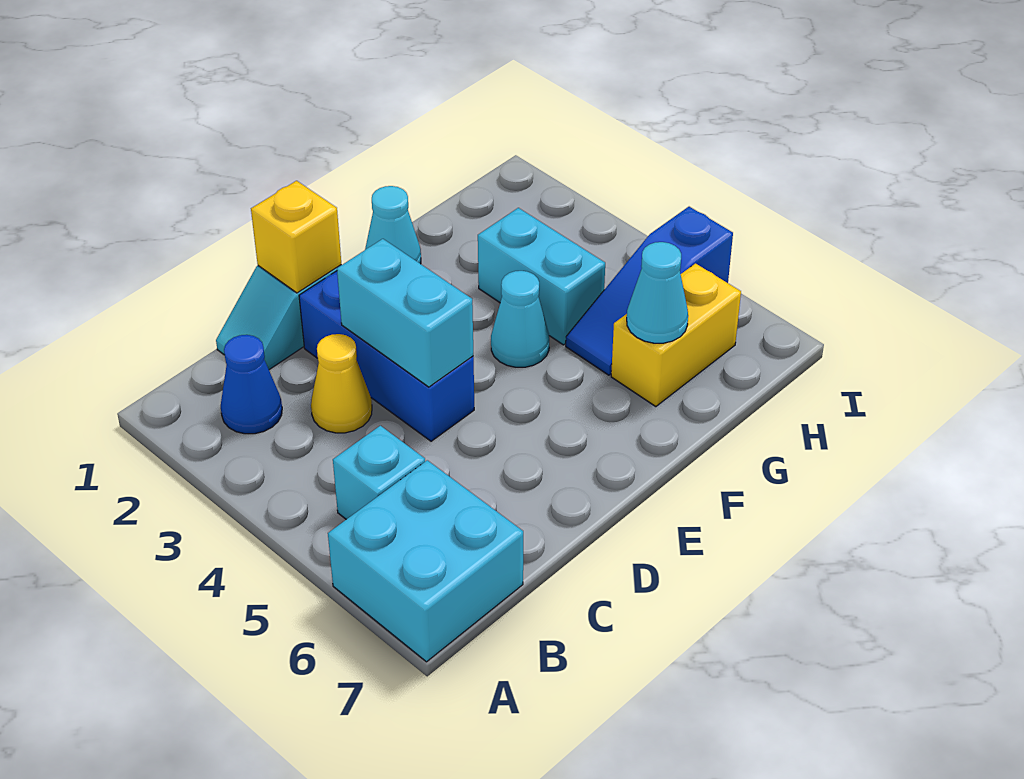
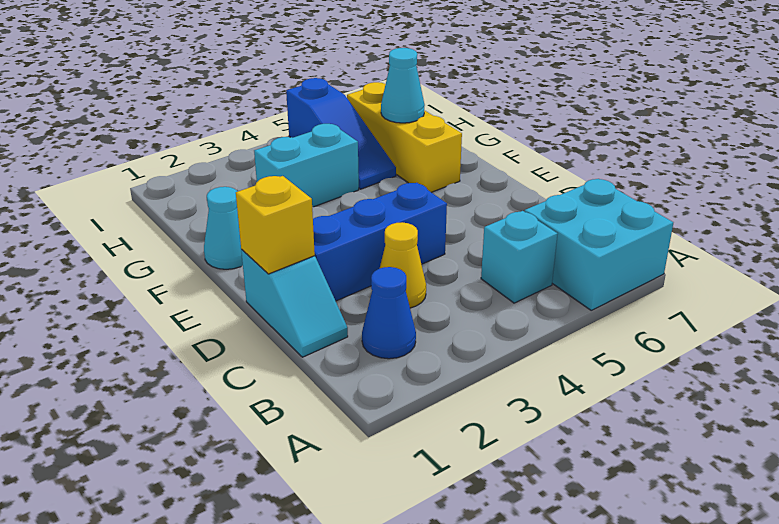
cyan 1x2 brick [337,239,473,387] -> none
cyan 1x1 cone [491,271,549,367] -> none
yellow 1x2 brick [611,264,741,407] -> yellow 1x3 brick [347,82,462,192]

